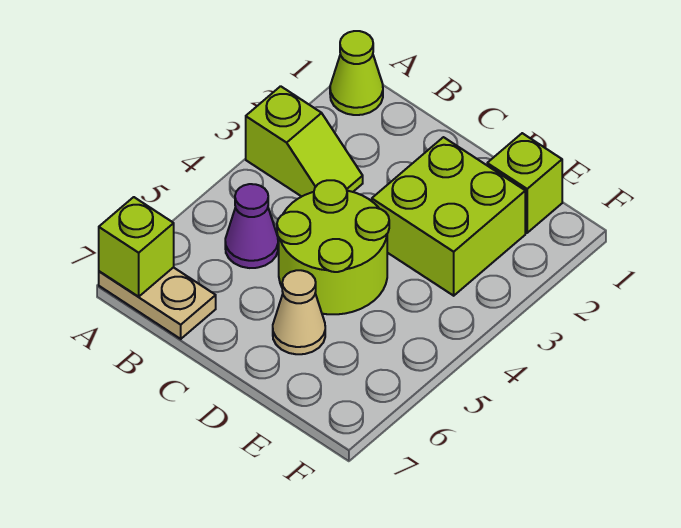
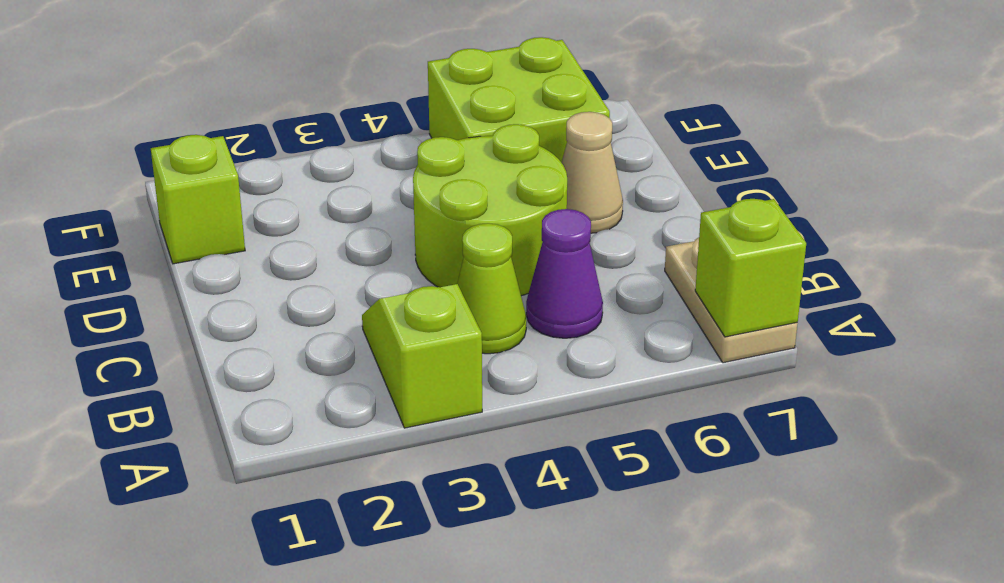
lime 1x1 cone [330,31,383,115] -> lime 1x1 cone moved to [457,223,526,354]
lime 2x2 brick [372,137,525,296] -> lime 2x2 brick moved to [428,37,610,162]

